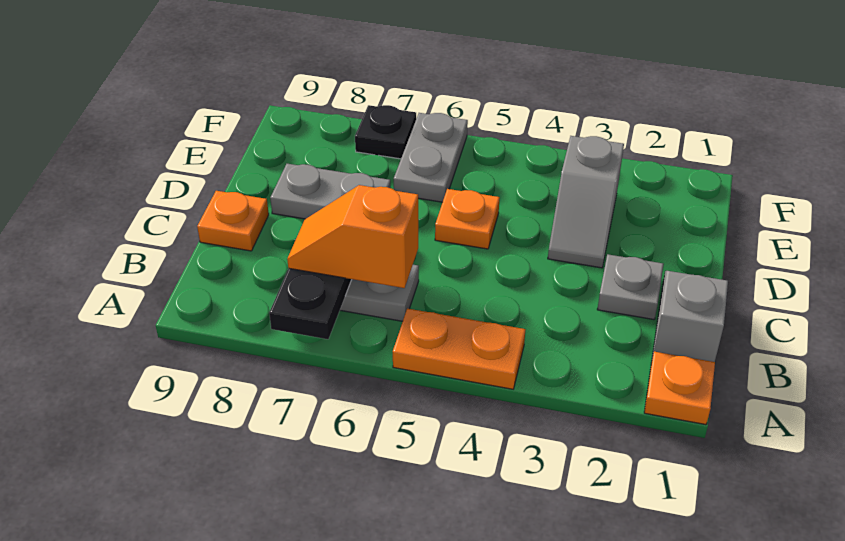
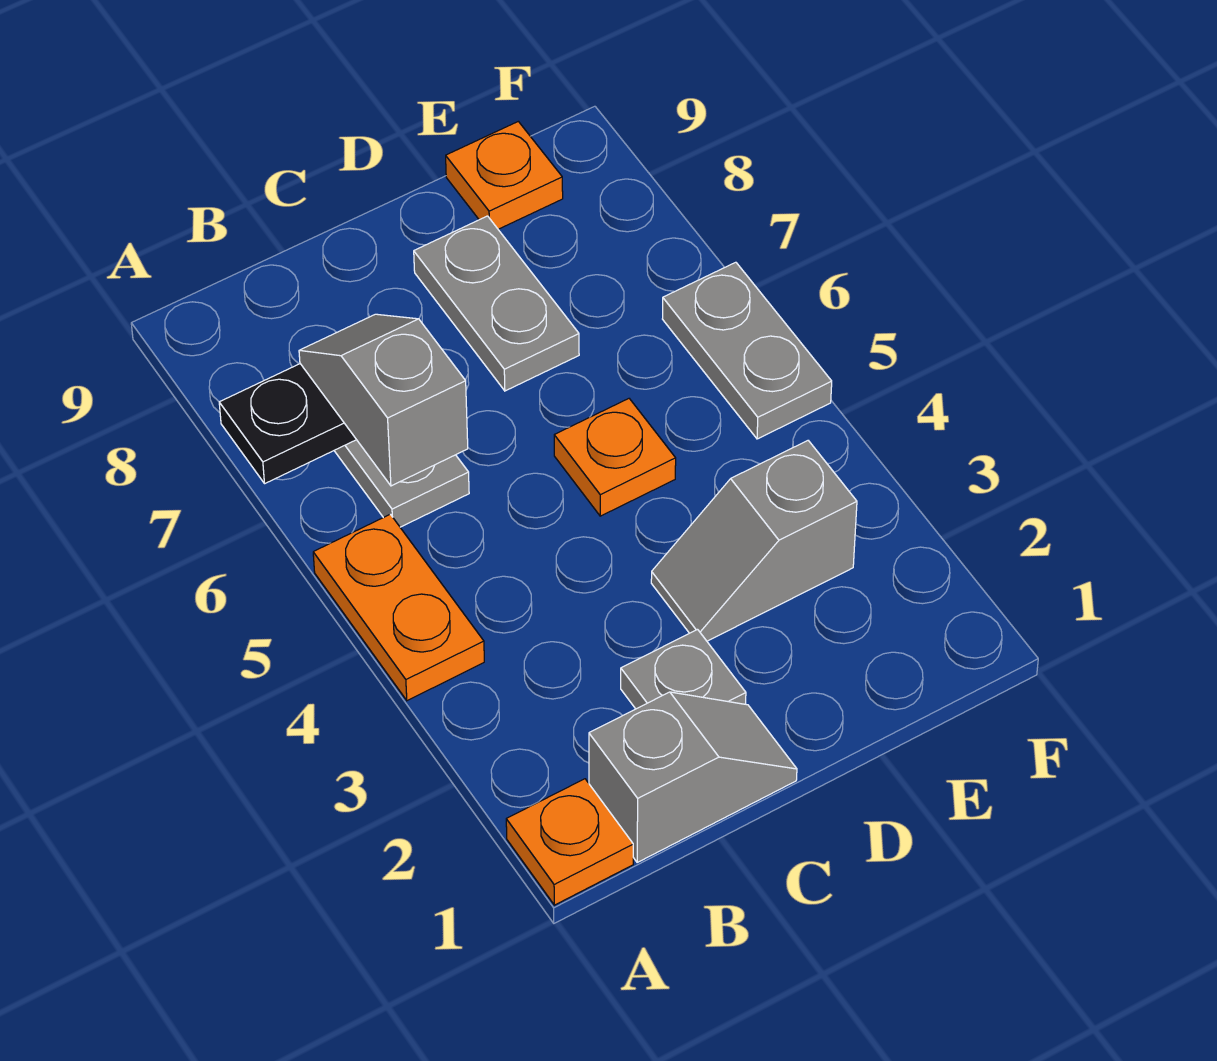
orange 1x2 slope [287,185,418,288] -> grey 1x2 slope [299,314,468,486]
orange 1x1 plate [197,191,269,251] -> orange 1x1 plate moved to [446,121,563,229]
grey 1x2 plate [394,113,468,202] -> grey 1x2 plate turned to [663,262,832,439]
black 1x1 plate [355,105,416,159] -> none

